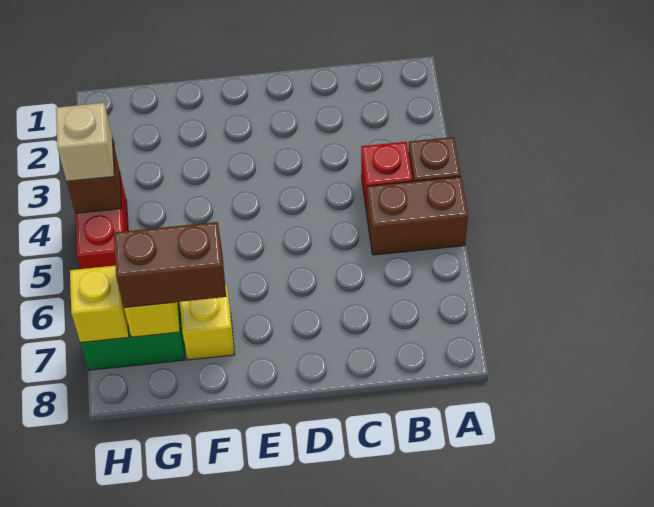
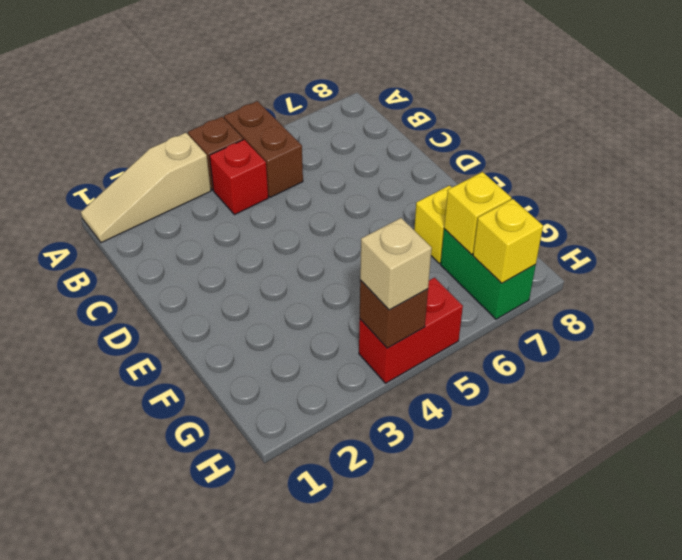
none -> tan 1x3 slope [81,133,211,243]
brown 1x2 brick [114,222,226,308] -> none

